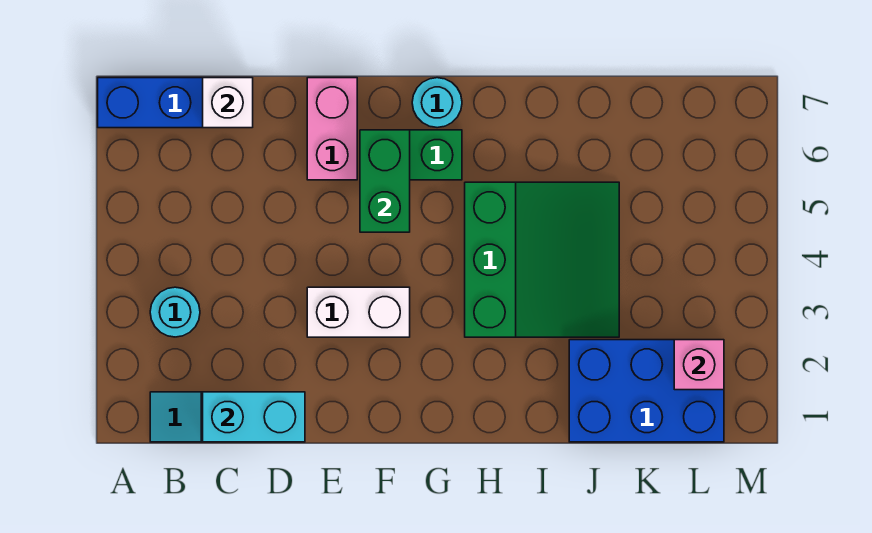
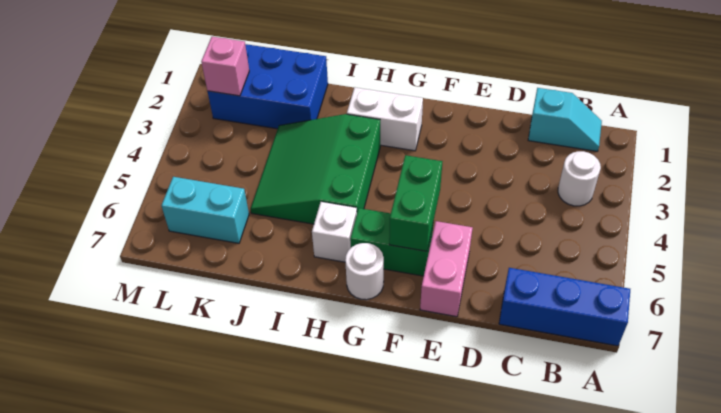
cyan 1x1 round brick [150,287,200,337] -> white 1x1 round brick [558,151,601,206]
cyan 1x2 brick [203,392,305,442] -> cyan 1x2 brick moved to [161,177,249,243]
white 1x1 brick [203,78,253,128] -> white 1x1 brick moved to [312,202,357,262]
white 1x2 brick [307,287,410,337] -> white 1x2 brick moved to [347,87,423,151]
cyan 1x1 round brick [412,78,462,128] -> white 1x1 round brick [345,243,384,300]

